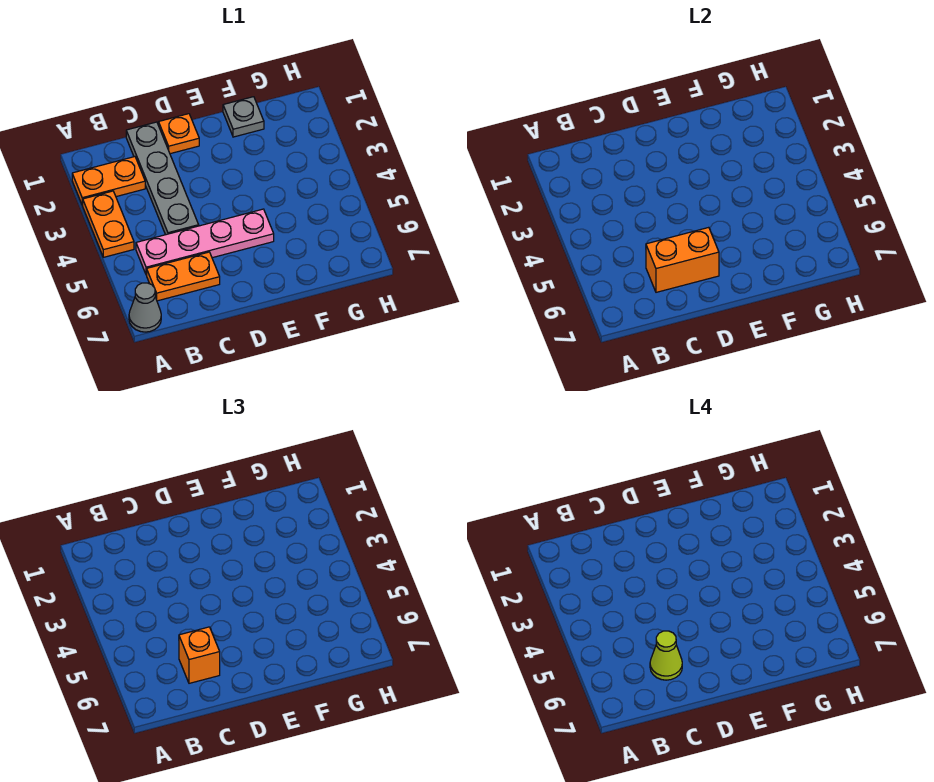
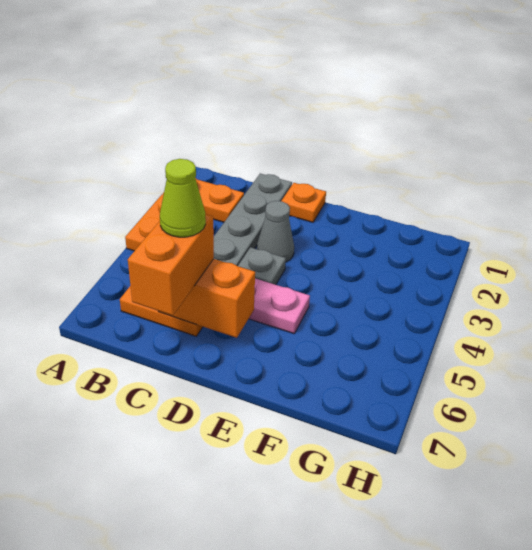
grey 1x1 cone [129,283,161,332] -> grey 1x1 cone moved to [257,201,294,262]
orange 1x1 brick [179,627,220,683] -> orange 1x2 brick [128,214,214,316]
grey 1x1 plate [223,97,264,137] -> grey 1x1 plate moved to [238,247,286,285]

